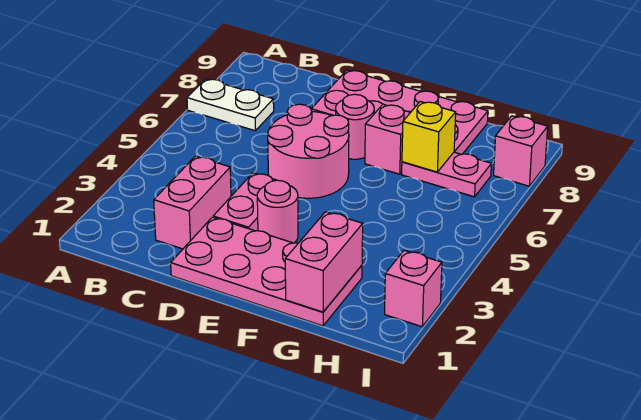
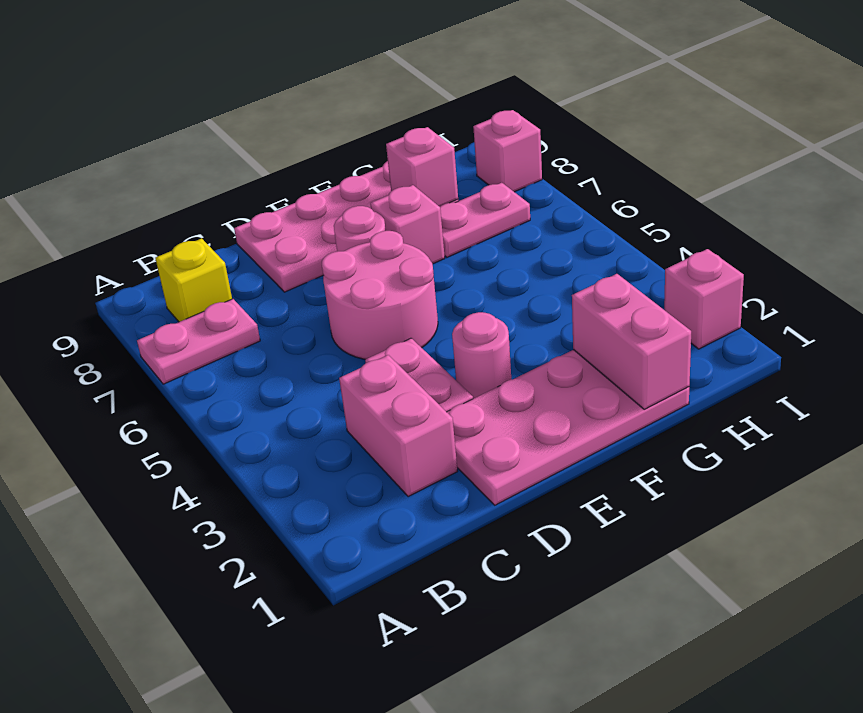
white 1x2 plate [187,79,274,131] -> pink 1x2 plate [137,299,260,384]
yellow 1x1 brick [402,102,456,172] -> yellow 1x1 brick moved to [155,238,232,322]
none -> pink 1x1 brick [386,127,458,207]

